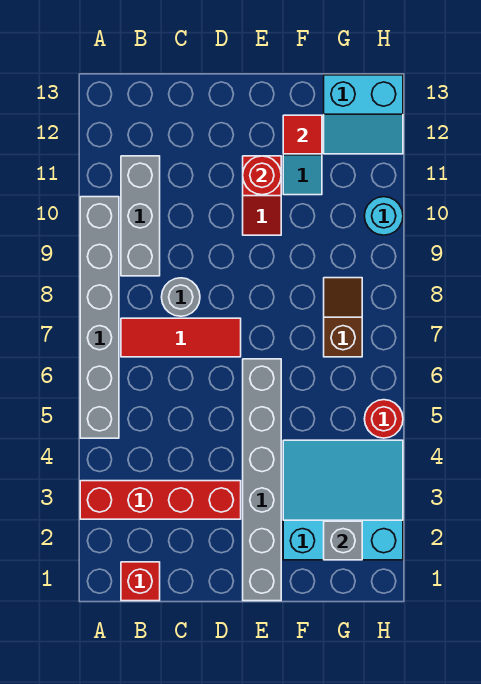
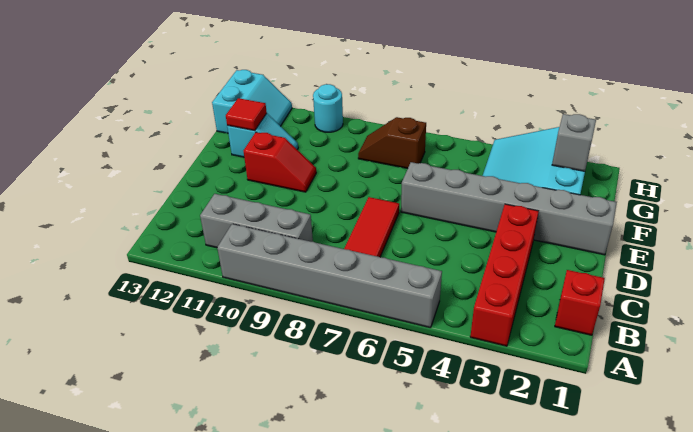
grey 1x1 round brick [162,278,200,316] -> none
red 1x1 round brick [243,156,281,195] -> none
red 1x1 round brick [364,400,403,438] -> none

